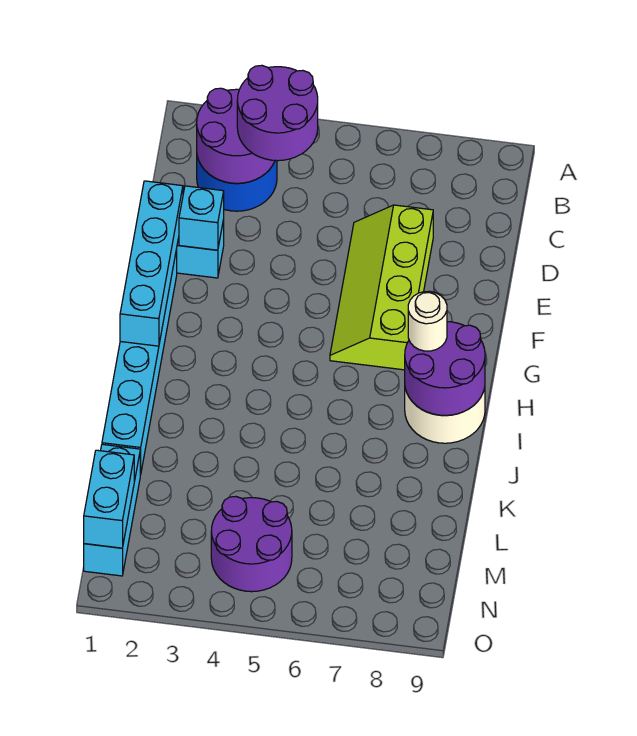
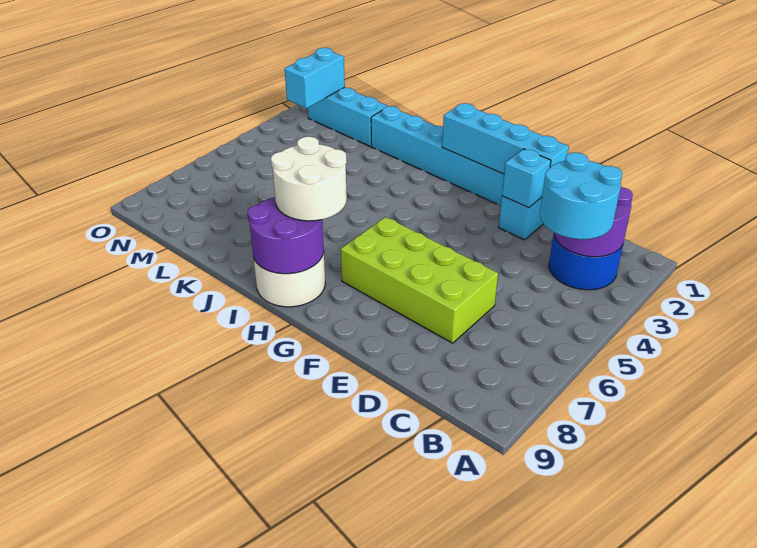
purple 2x2 round brick [237,65,318,161] -> cyan 2x2 round brick [540,153,622,239]
lime 2x4 slope [330,205,433,370] -> lime 2x4 brick [341,217,498,343]
white 1x1 round brick [408,291,447,351] -> white 2x2 round brick [271,137,347,221]
cyan 1x2 brick [84,450,134,548] -> cyan 1x2 brick turned to [285,48,345,108]
purple 2x2 round brick [211,497,292,592] -> none

